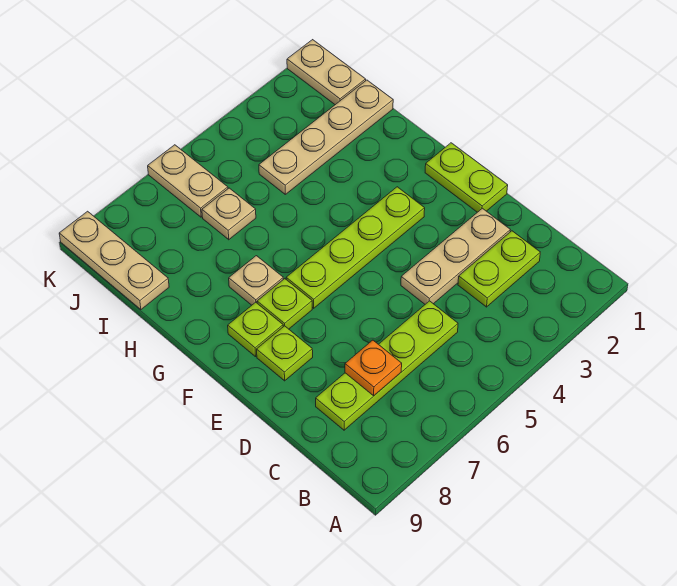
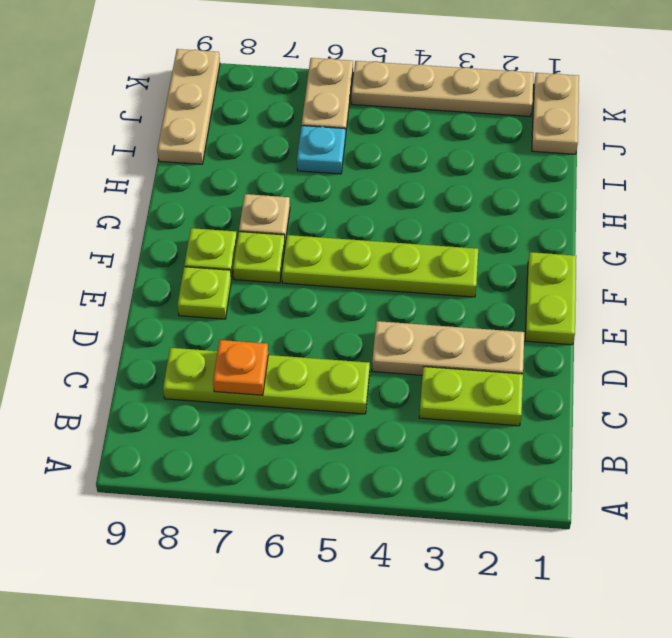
tan 1x4 plate [259,80,393,194] -> tan 1x4 plate moved to [352,61,533,117]
tan 1x1 plate [202,188,256,240] -> cyan 1x1 plate [297,126,345,174]

